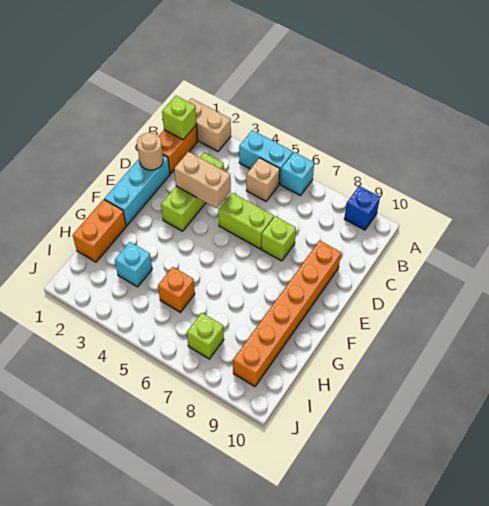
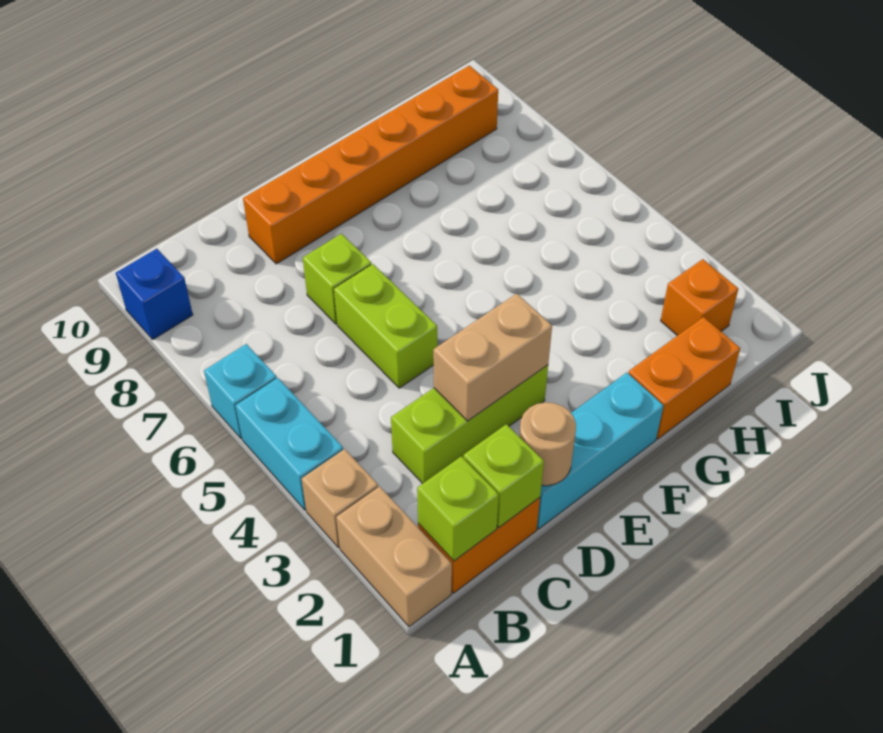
tan 1x1 brick [246,158,280,201] -> tan 1x1 brick moved to [302,449,378,548]
tan 1x2 brick [174,152,231,208] -> tan 1x2 brick turned to [433,294,552,421]
cyan 1x1 brick [115,242,152,287] -> none
orange 1x1 brick [158,267,195,312] -> orange 1x1 brick moved to [661,259,738,336]
lime 1x1 brick [187,313,224,359] -> lime 1x1 brick moved to [463,424,544,527]

